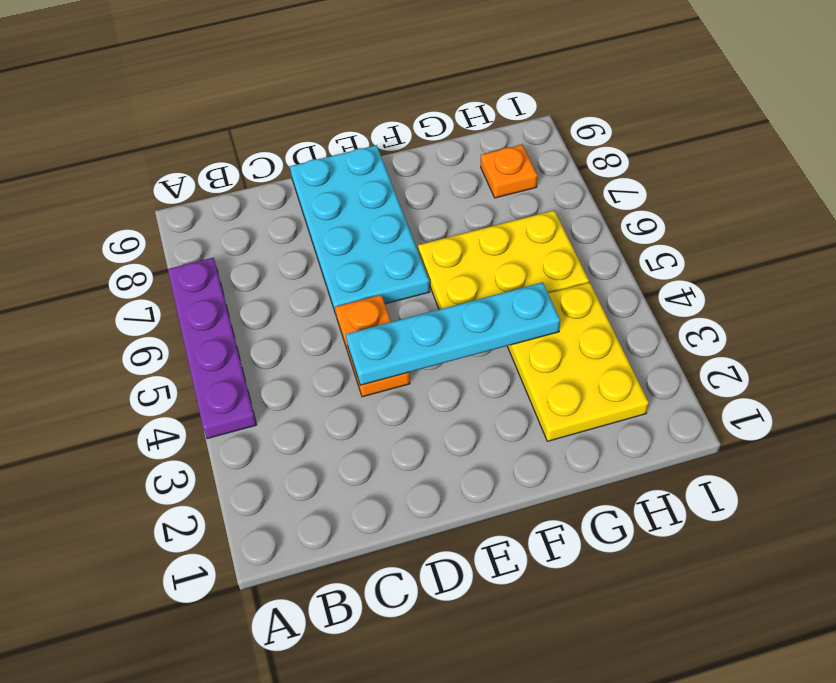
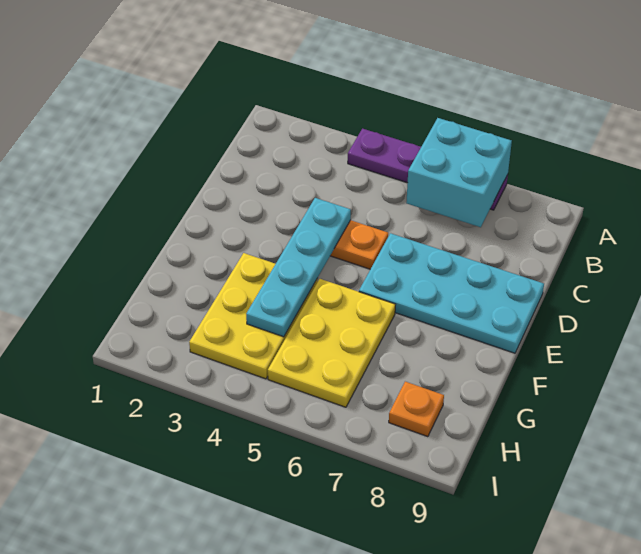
none -> cyan 2x2 brick [406,118,512,227]
yellow 2x3 plate [507,282,649,441] -> yellow 2x3 plate turned to [189,253,318,379]

